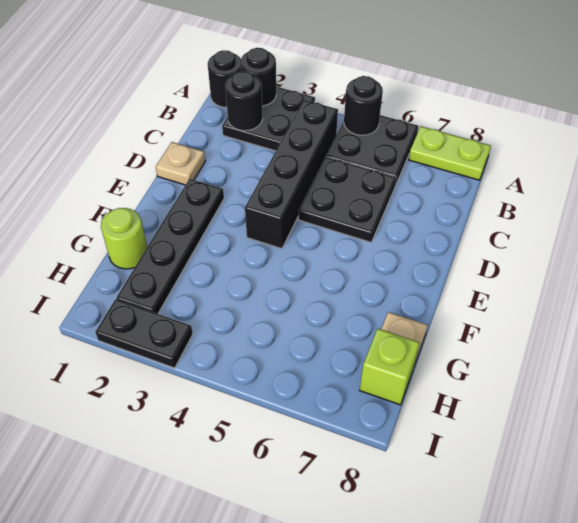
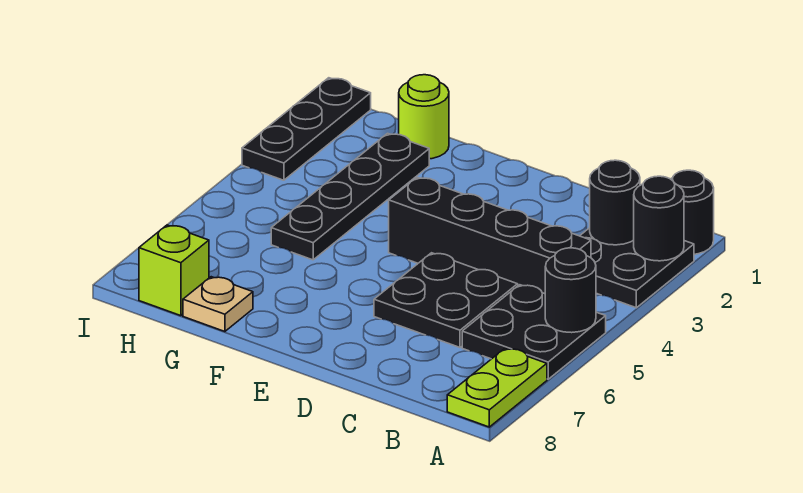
tan 1x1 plate [156,142,205,185] -> none
black 1x4 plate [117,179,224,314] -> black 1x4 plate turned to [271,133,429,260]
black 1x2 plate [95,299,193,368] -> black 1x3 plate [242,78,371,180]

